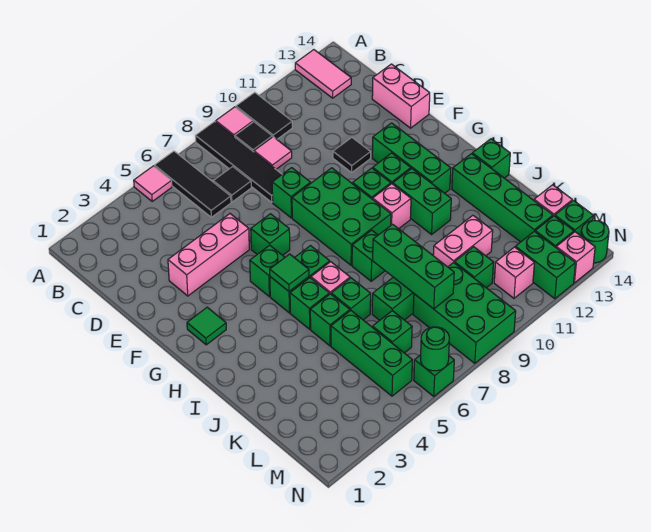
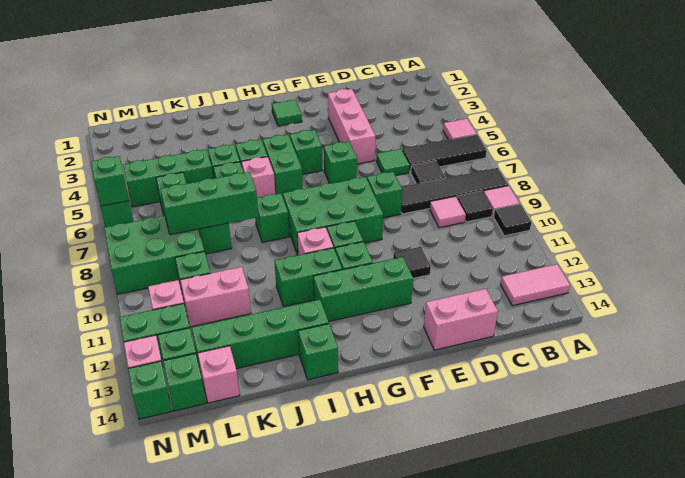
black 1x2 tile [236,92,292,139] -> black 1x1 tile [493,204,531,236]
green 1x1 tile [270,254,309,291] -> green 1x1 tile moved to [376,149,410,176]
pink 1x2 brick [433,215,493,267] -> pink 1x2 brick turned to [180,267,251,327]
green 1x1 round brick [421,327,449,371] -> green 1x1 brick [91,156,129,206]
green 1x1 round brick [581,221,609,263] -> green 1x1 brick [128,361,172,419]

